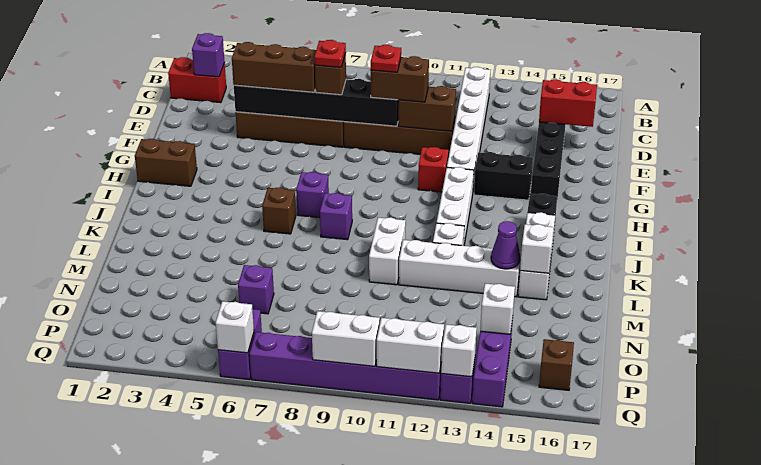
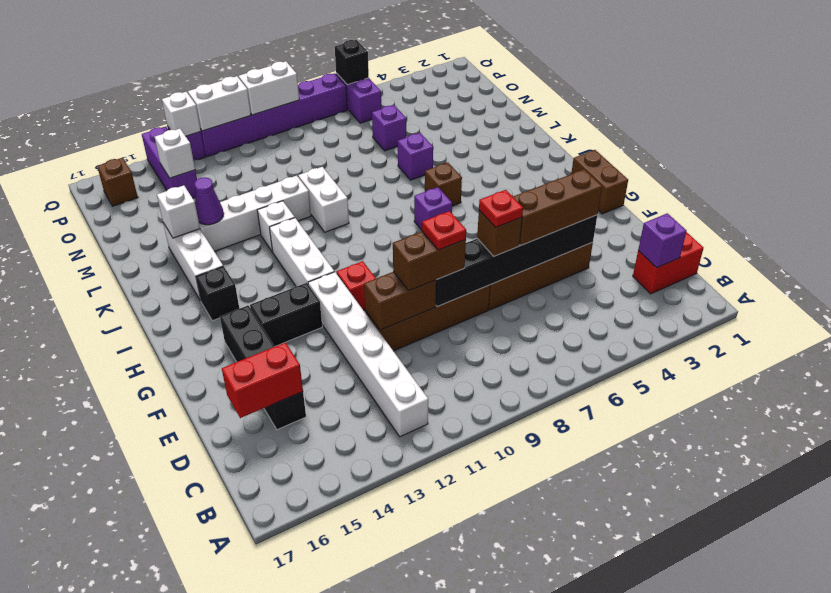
brown 1x2 brick [135,139,197,186] -> brown 1x2 brick turned to [571,150,628,214]
purple 1x1 brick [320,193,352,240] -> purple 1x1 brick moved to [397,133,433,180]
white 1x1 brick [216,301,254,353] -> black 1x1 brick [335,40,369,85]

